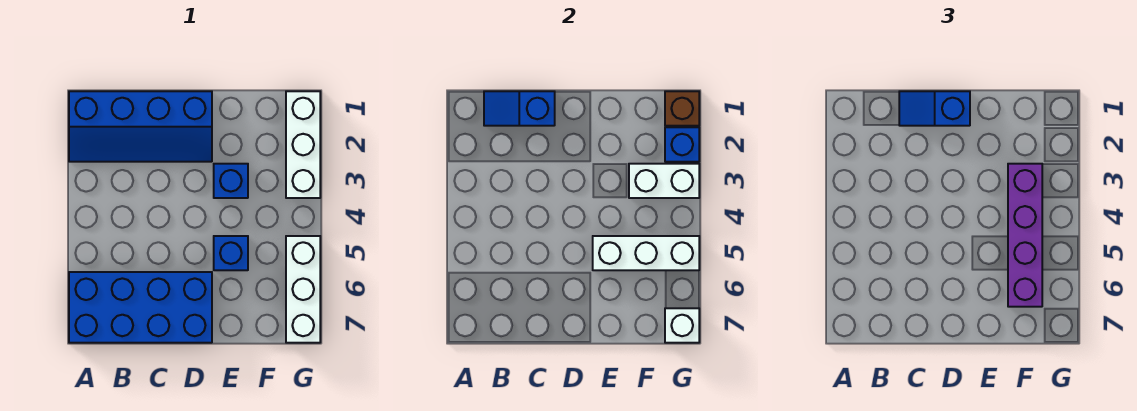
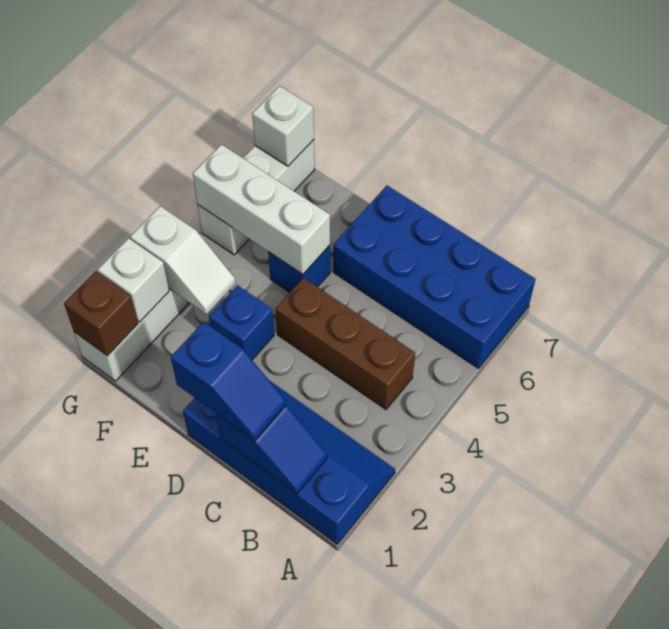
none -> brown 1x3 brick [276,278,415,409]
white 1x2 brick [629,164,699,198] -> white 1x2 slope [130,206,236,314]
purple 1x4 brick [1008,164,1042,307] -> none
blue 1x1 brick [665,127,699,162] -> white 1x1 brick [98,238,169,322]

